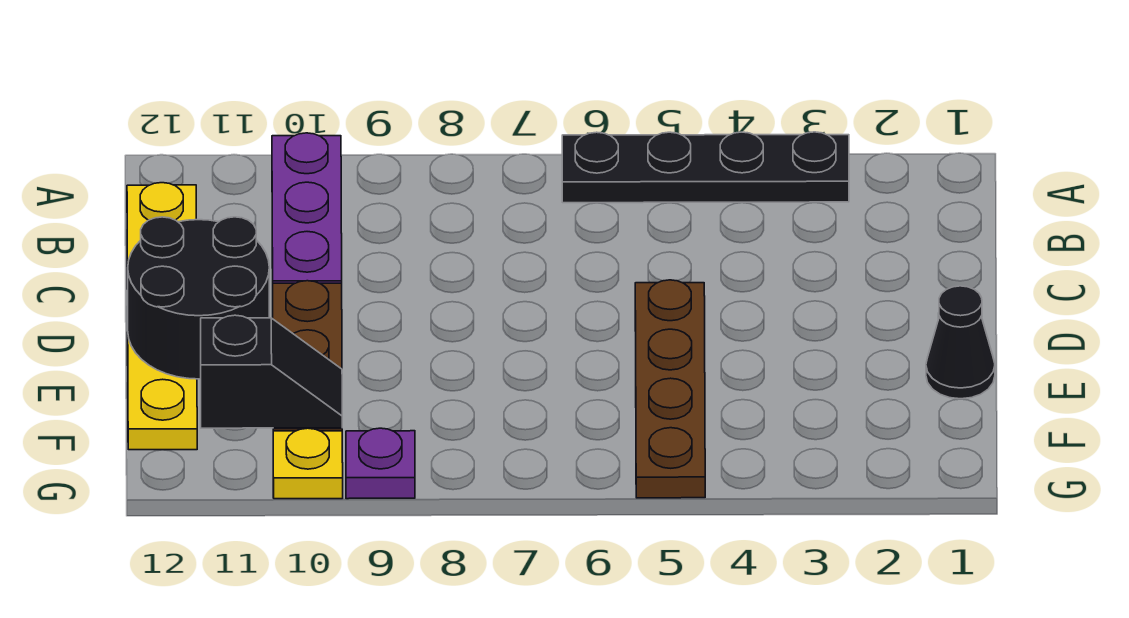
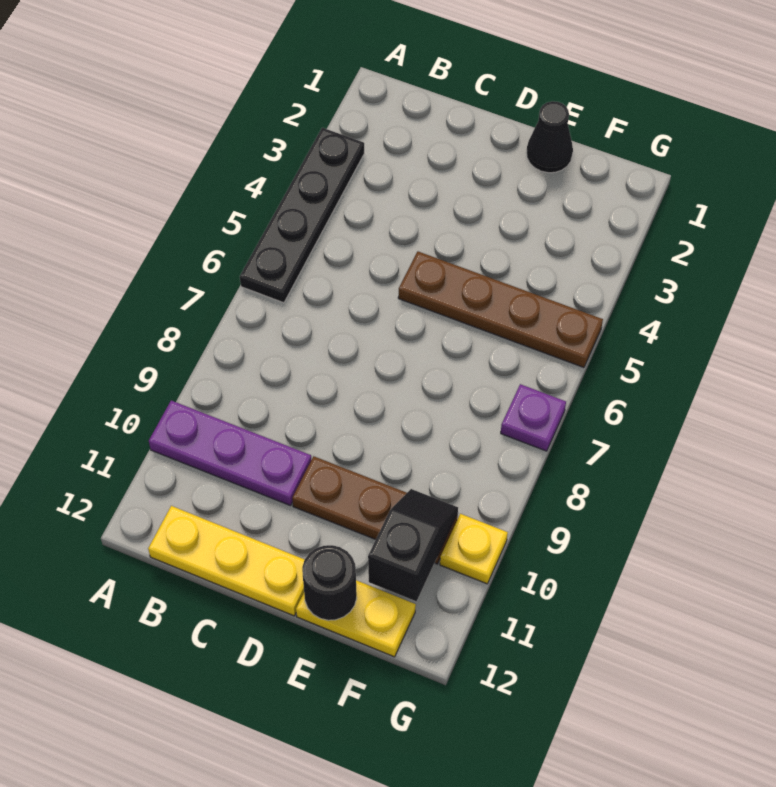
black 2x2 round brick [128,217,269,379] -> black 1x1 round brick [302,545,357,620]
purple 1x1 plate [346,428,415,499] -> purple 1x1 plate moved to [501,384,566,451]

